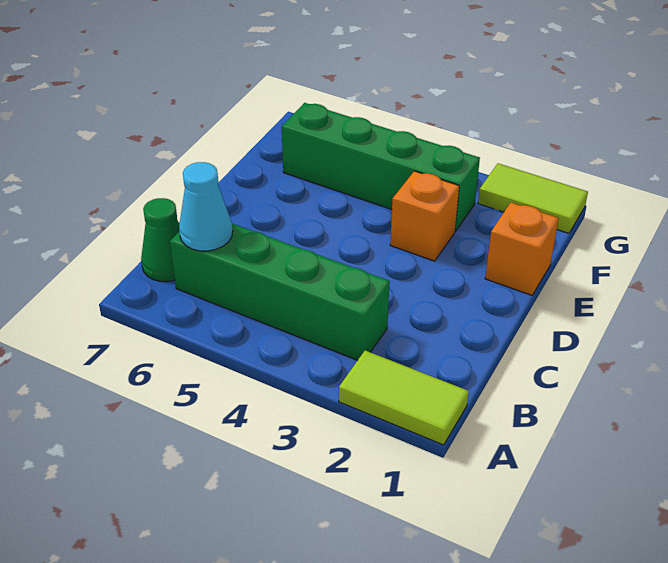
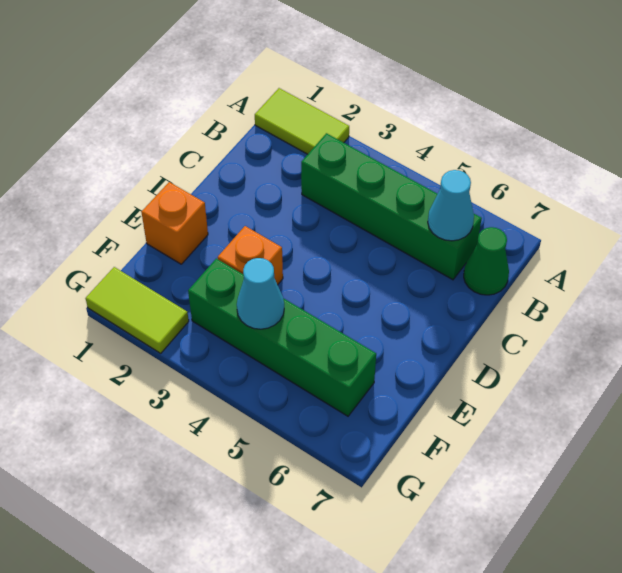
none -> cyan 1x1 cone [237,258,284,329]

